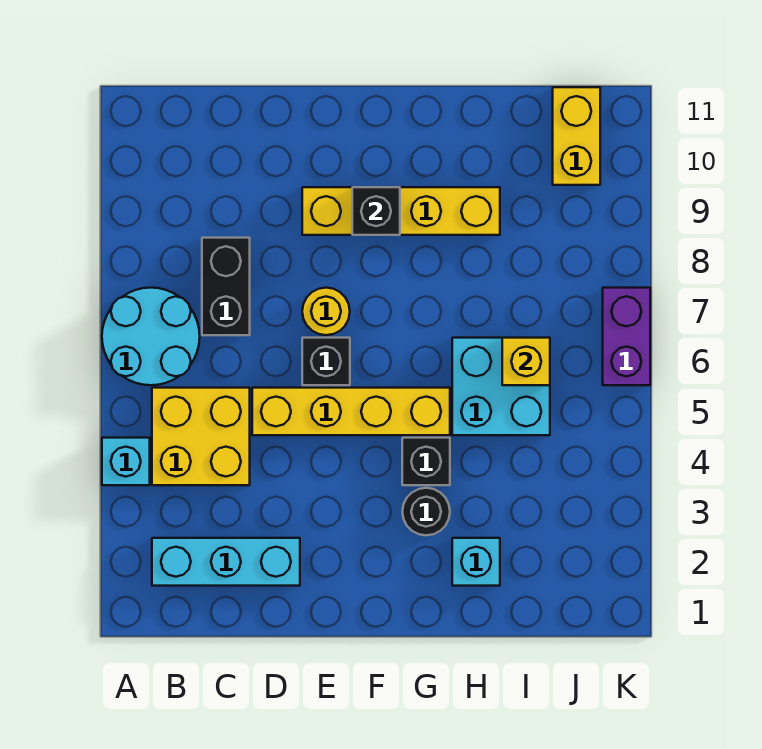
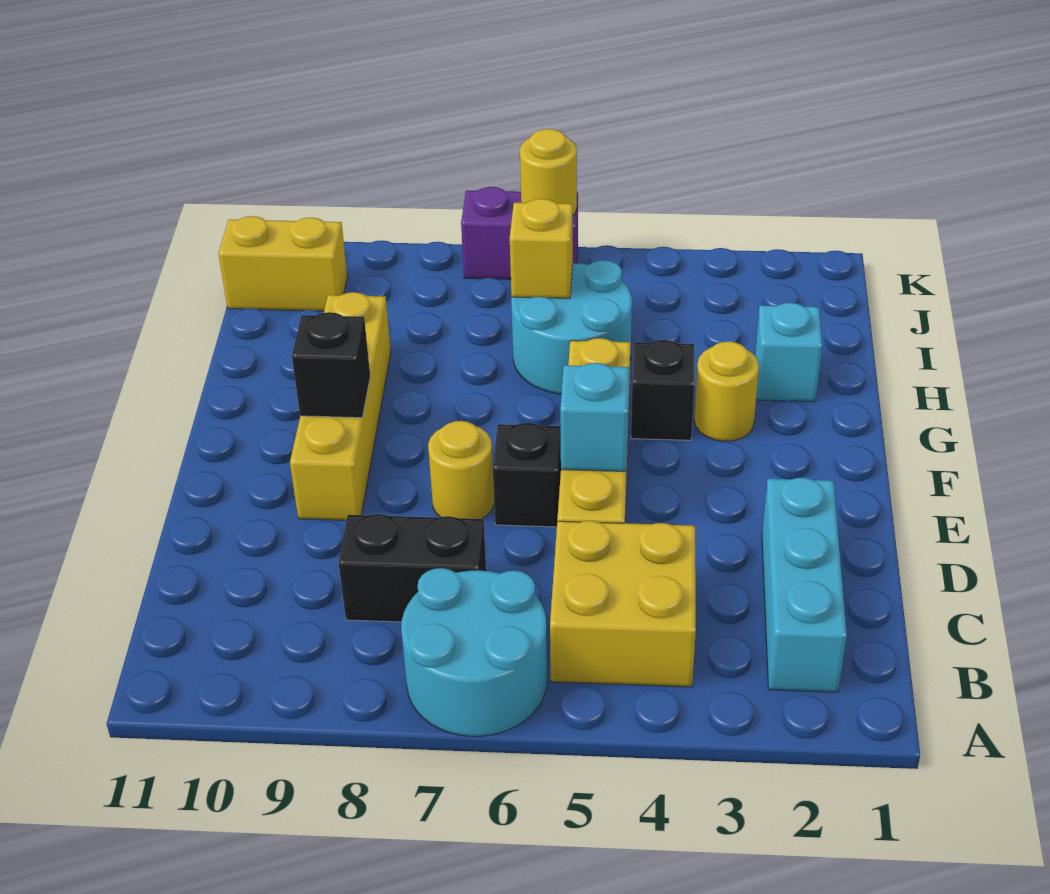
cyan 1x1 brick [102,438,150,485] -> cyan 1x1 brick moved to [560,363,629,471]
black 1x1 round brick [402,488,450,535] -> yellow 1x1 round brick [694,341,759,441]
cyan 2x2 brick [452,338,550,435] -> cyan 2x2 round brick [511,260,632,394]
none -> yellow 1x1 round brick [520,129,577,215]

